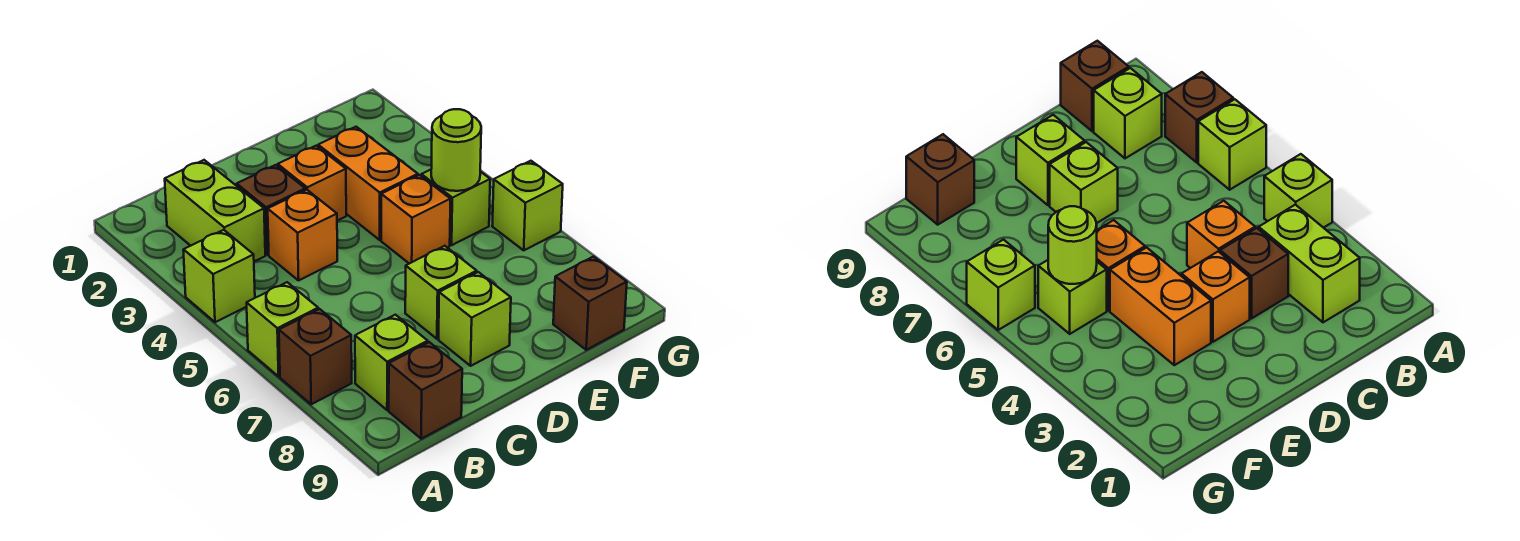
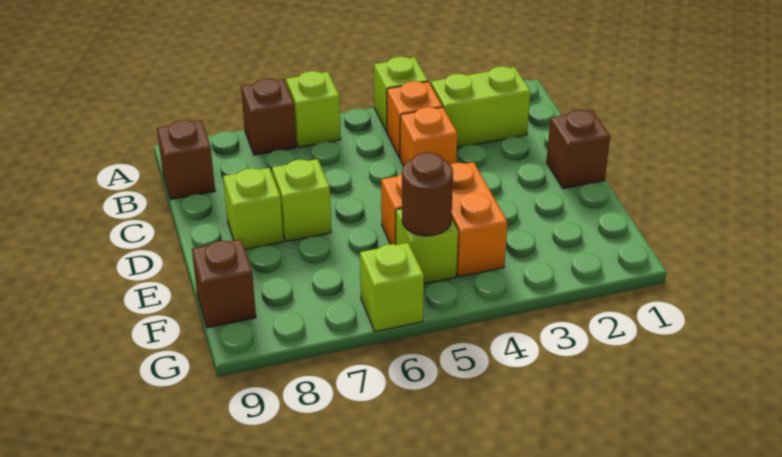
lime 1x1 brick [355,315,428,410] -> none
brown 1x1 brick [237,165,305,255] -> brown 1x1 brick moved to [546,110,610,189]
orange 1x1 brick [278,146,346,221] -> orange 1x1 brick moved to [387,81,442,158]
orange 1x2 brick [318,127,418,240] -> orange 1x2 brick turned to [450,162,507,277]
lime 1x1 round brick [431,109,481,191] -> brown 1x1 round brick [402,152,453,236]

